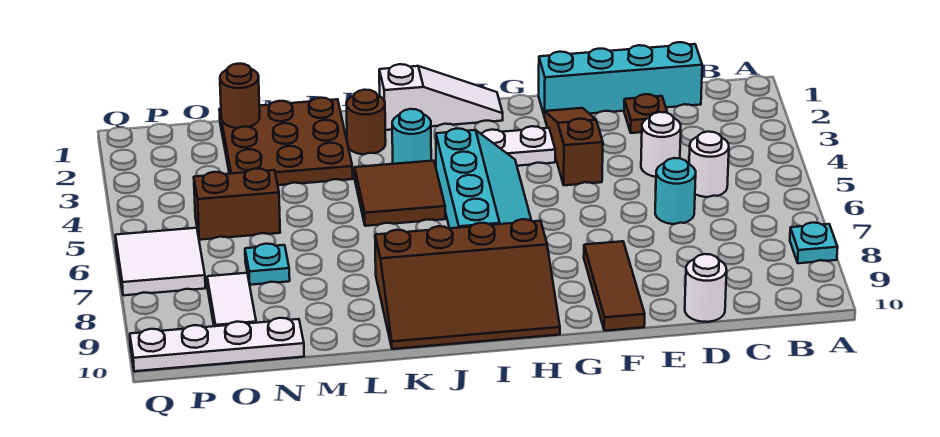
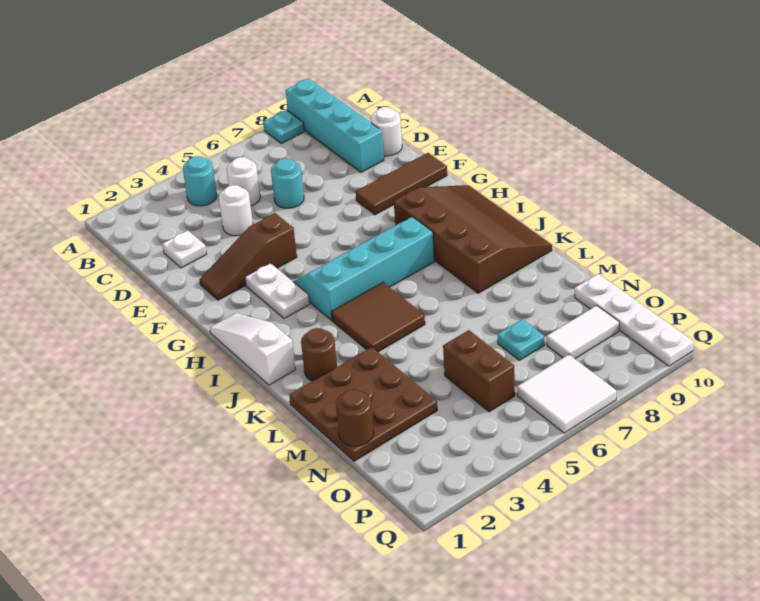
cyan 1x4 brick [539,42,702,117] -> cyan 1x4 brick moved to [286,78,384,172]
brown 1x1 plate [624,94,667,133] -> white 1x1 plate [163,231,206,268]
cyan 1x1 round brick [392,109,431,164] -> cyan 1x1 round brick moved to [183,156,217,206]

